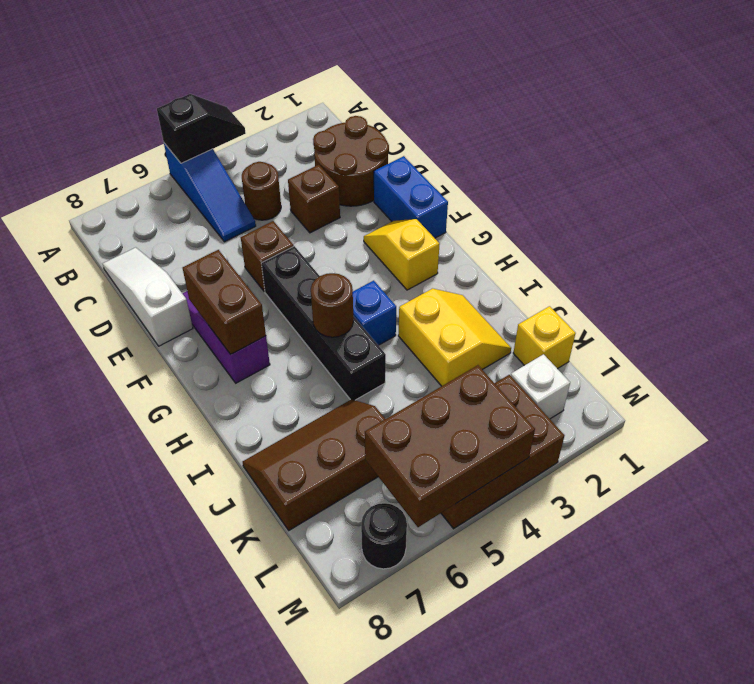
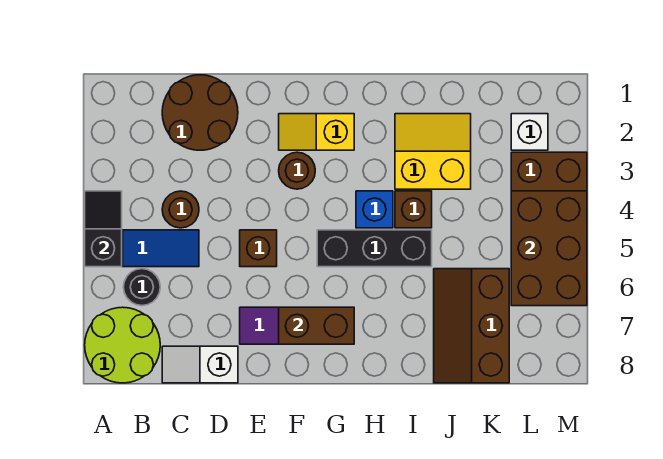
none -> lime 2x2 round brick [85,307,160,383]
white 1x3 slope [103,247,193,346] -> white 1x2 slope [162,346,238,383]
brown 1x1 brick [288,165,340,233] -> brown 1x1 brick moved to [395,191,432,228]
blue 1x2 brick [374,156,448,238] -> none
black 1x4 brick [261,246,386,400] -> black 1x3 brick [317,230,432,267]
brown 1x1 round brick [311,273,353,337] -> brown 1x1 round brick moved to [279,152,315,189]
yellow 1x1 brick [513,306,576,369] -> none
black 1x1 round brick [361,503,407,569] -> black 1x1 round brick moved to [124,269,160,306]

